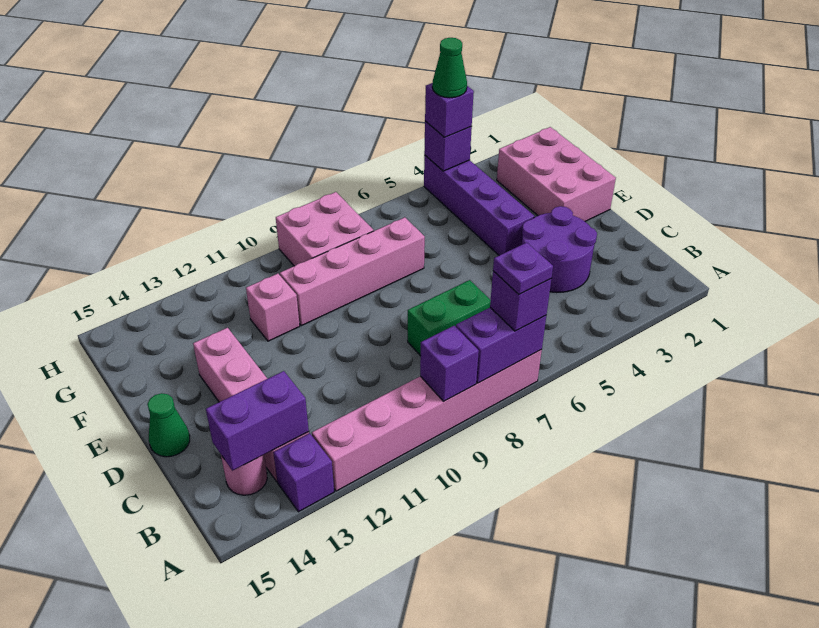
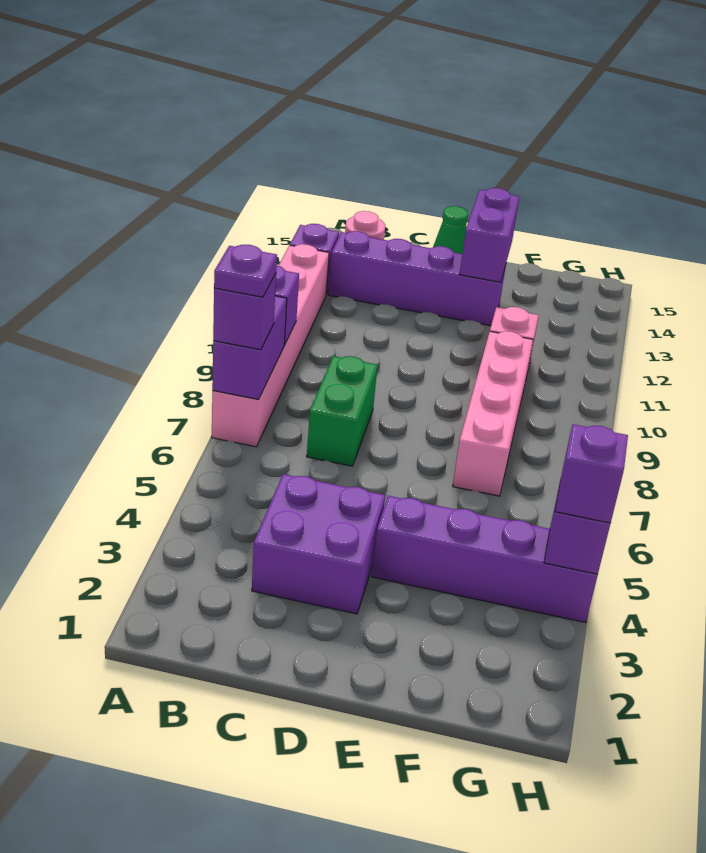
pink 1x4 brick [193,328,309,481] -> purple 1x4 brick [329,231,506,326]
purple 1x2 brick [206,371,309,471] -> purple 1x2 brick moved to [460,188,519,282]
purple 2x2 round brick [522,206,597,292] -> purple 2x2 brick [252,474,385,614]
pink 2x3 brick [497,127,616,221] -> none
pink 2x2 brick [276,192,374,266] -> none
green 1x1 cone [432,38,467,98] -> none

